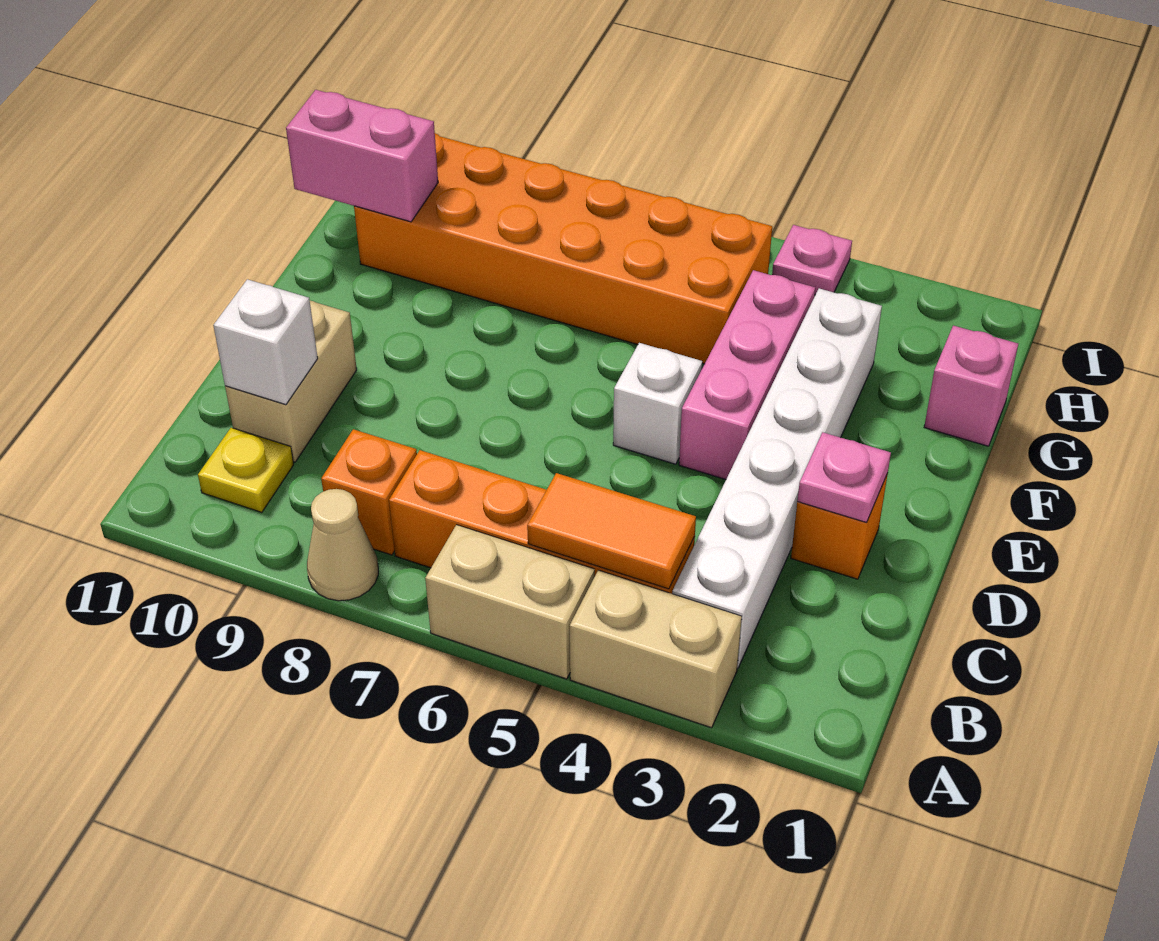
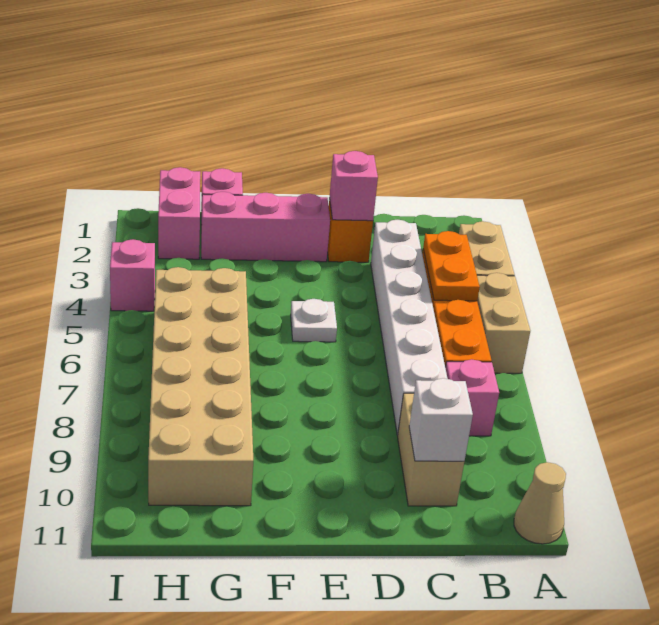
tan 1x1 cone [307,489,378,601] -> tan 1x1 cone moved to [514,462,566,544]
white 1x6 brick [672,288,882,668] -> white 1x6 brick turned to [371,220,448,435]
orange 1x2 tile [527,473,696,589] -> orange 1x2 plate [423,231,480,301]
orange 1x1 brick [321,429,417,555] -> pink 1x1 brick [445,359,499,436]
yellow 1x1 plate [198,428,294,512] -> none
tan 1x2 brick [225,301,357,462] -> tan 1x2 brick turned to [398,393,464,506]
pink 1x1 plate [797,432,891,523] -> pink 1x1 brick [330,151,378,221]
pink 1x3 brick [679,270,815,479] -> pink 1x3 brick moved to [201,192,330,262]
white 1x1 brick [613,343,702,464] -> white 1x1 plate [291,299,337,342]
orange 2x6 brick [354,133,772,364] -> tan 2x6 brick [148,267,253,506]
pink 1x2 brick [286,90,438,222] -> pink 1x2 brick moved to [158,167,200,259]
pink 1x1 plate [772,225,852,295] -> pink 1x1 brick [110,239,155,311]

